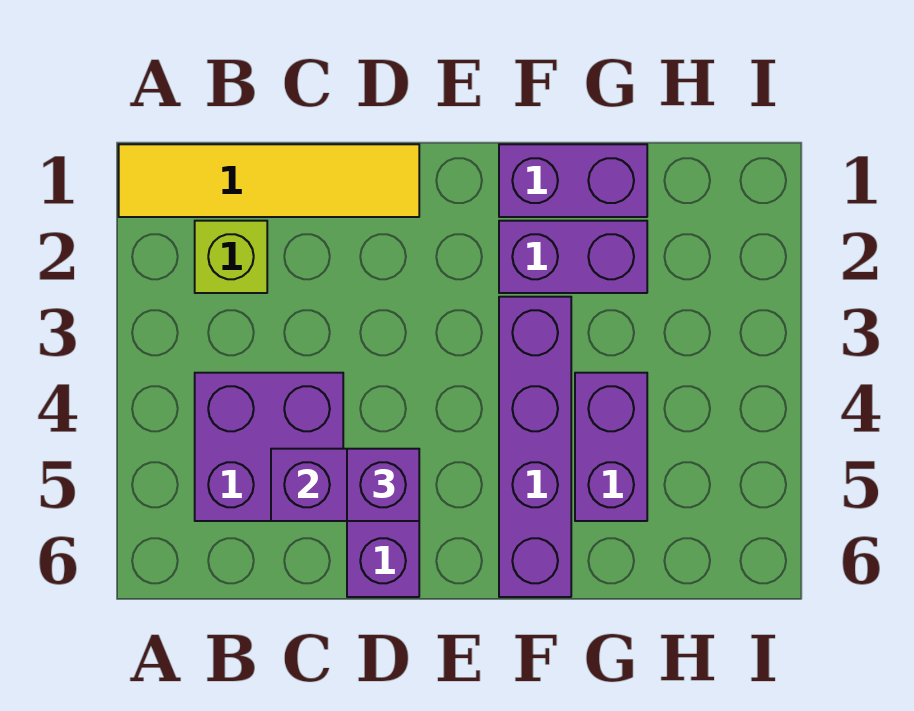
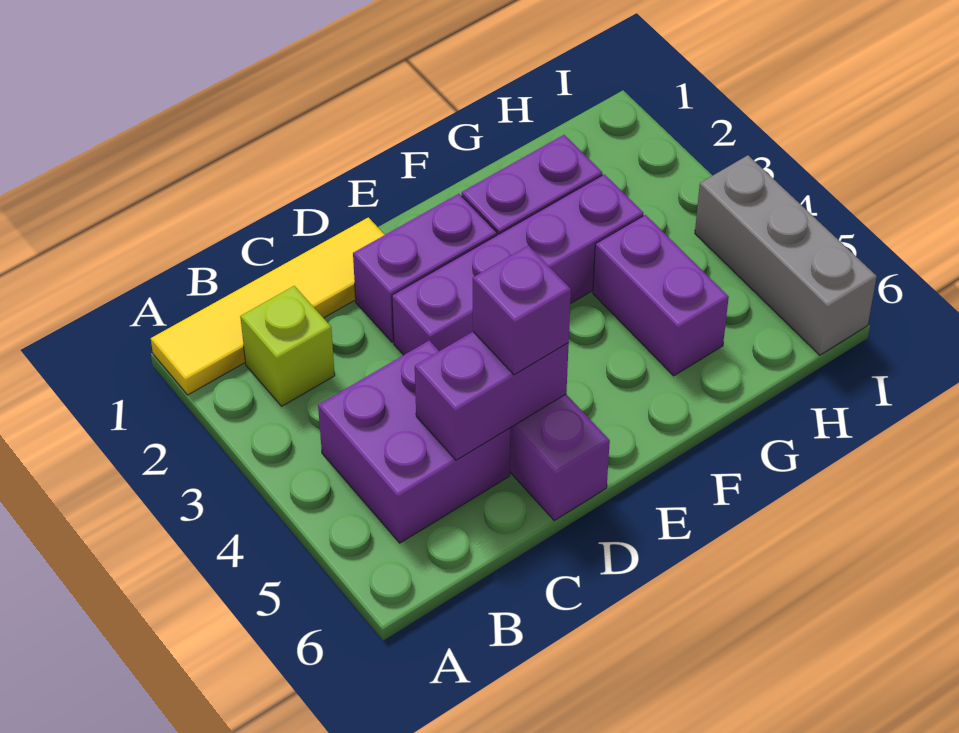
purple 1x2 brick [499,144,647,217] -> purple 1x2 brick moved to [353,194,497,343]
purple 1x4 brick [499,297,571,597] -> purple 1x4 brick turned to [392,174,643,355]
none -> grey 1x3 brick [695,155,877,355]

